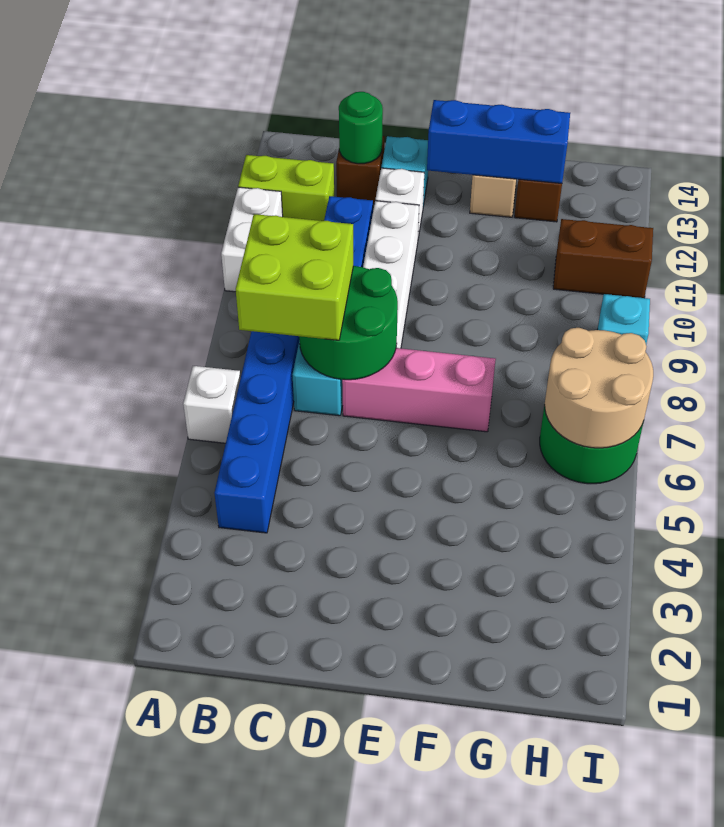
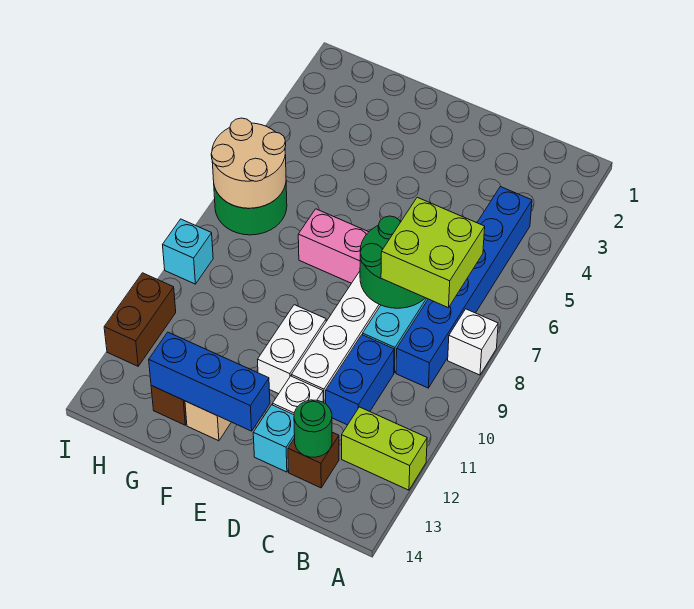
white 1x1 brick [183,366,241,443] -> white 1x1 brick moved to [448,309,498,375]
white 1x2 brick [221,187,283,292] -> white 1x2 brick moved to [258,305,326,394]
brown 1x2 brick [553,219,653,298] -> brown 1x2 brick turned to [104,273,176,366]

